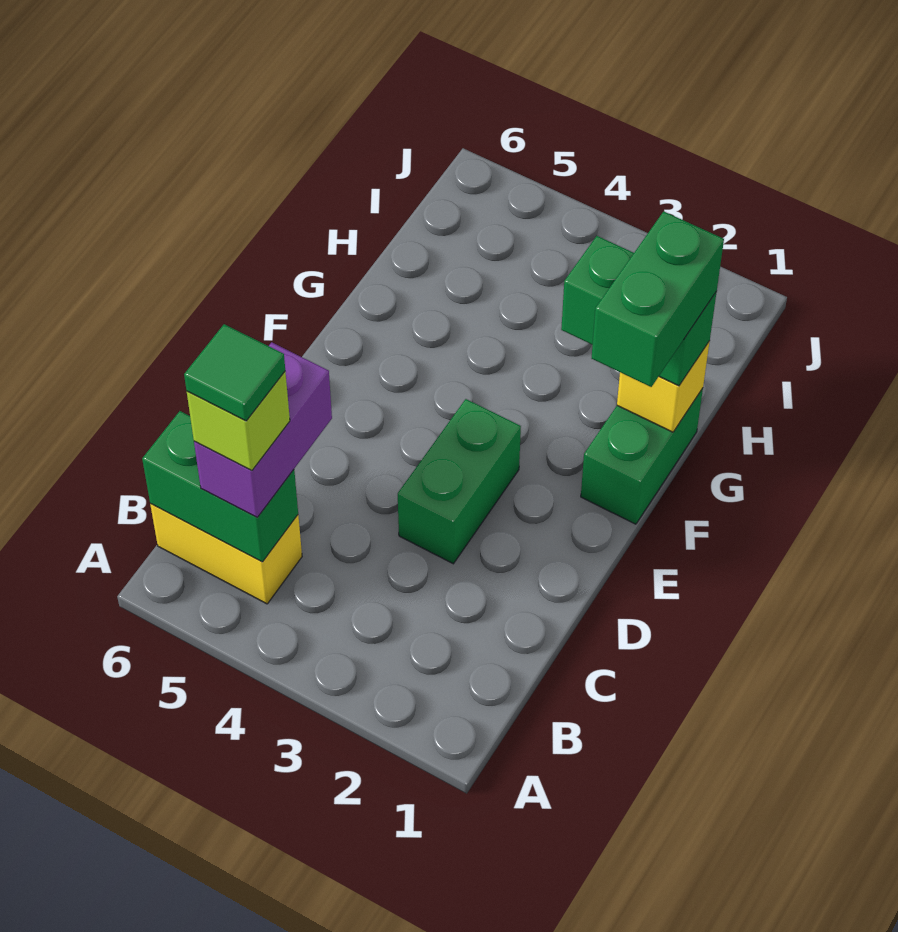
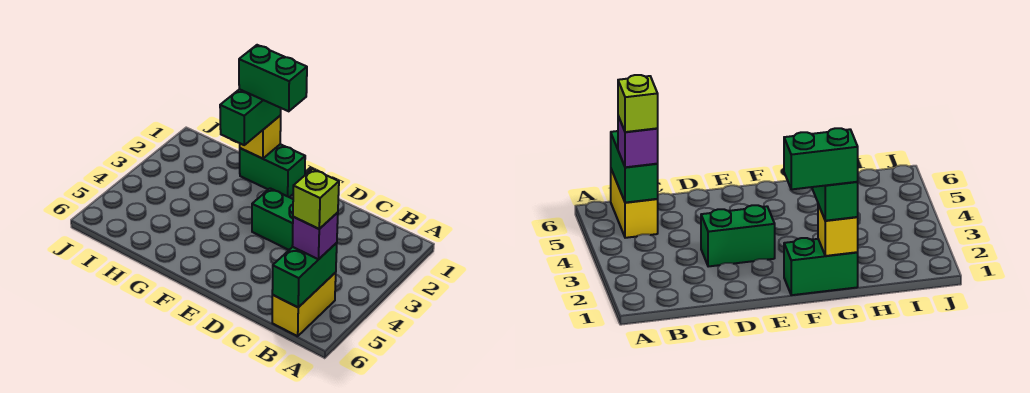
purple 1x2 brick [194,342,332,517] -> purple 1x1 brick [292,212,338,259]
green 1x1 tile [184,324,285,421] -> none

